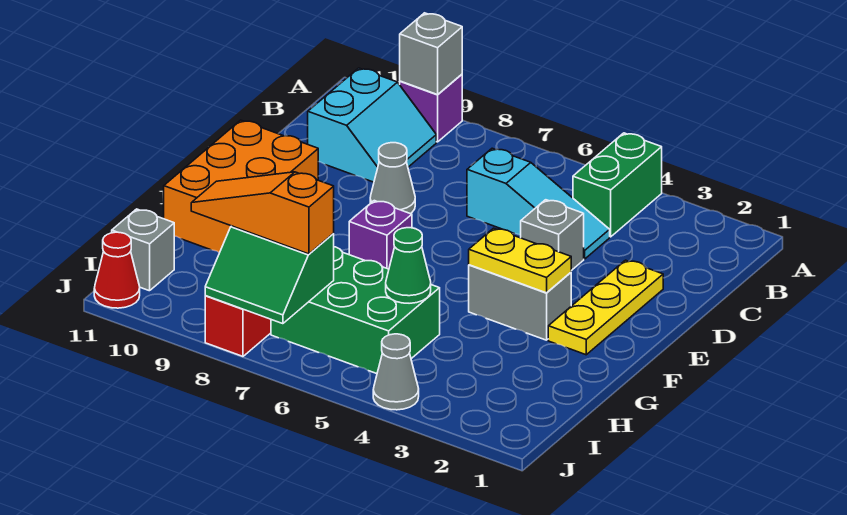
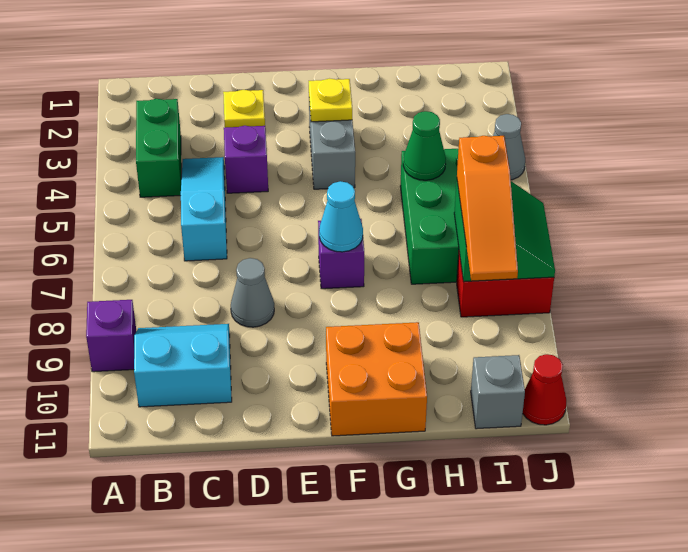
green 1x2 brick [573,133,662,237] -> green 1x2 brick turned to [136,99,181,197]
grey 1x1 brick [400,13,462,95] -> none
yellow 1x3 plate [548,260,663,355] -> yellow 1x1 plate [223,90,265,128]
grey 1x1 brick [521,200,584,271] -> purple 1x1 brick [224,126,268,193]
orange 2x3 brick [164,120,318,253] -> orange 2x2 brick [326,322,427,436]
yellow 1x2 plate [469,228,571,293] -> yellow 1x1 plate [309,79,352,122]
none -> cyan 1x1 cone [319,181,363,252]

